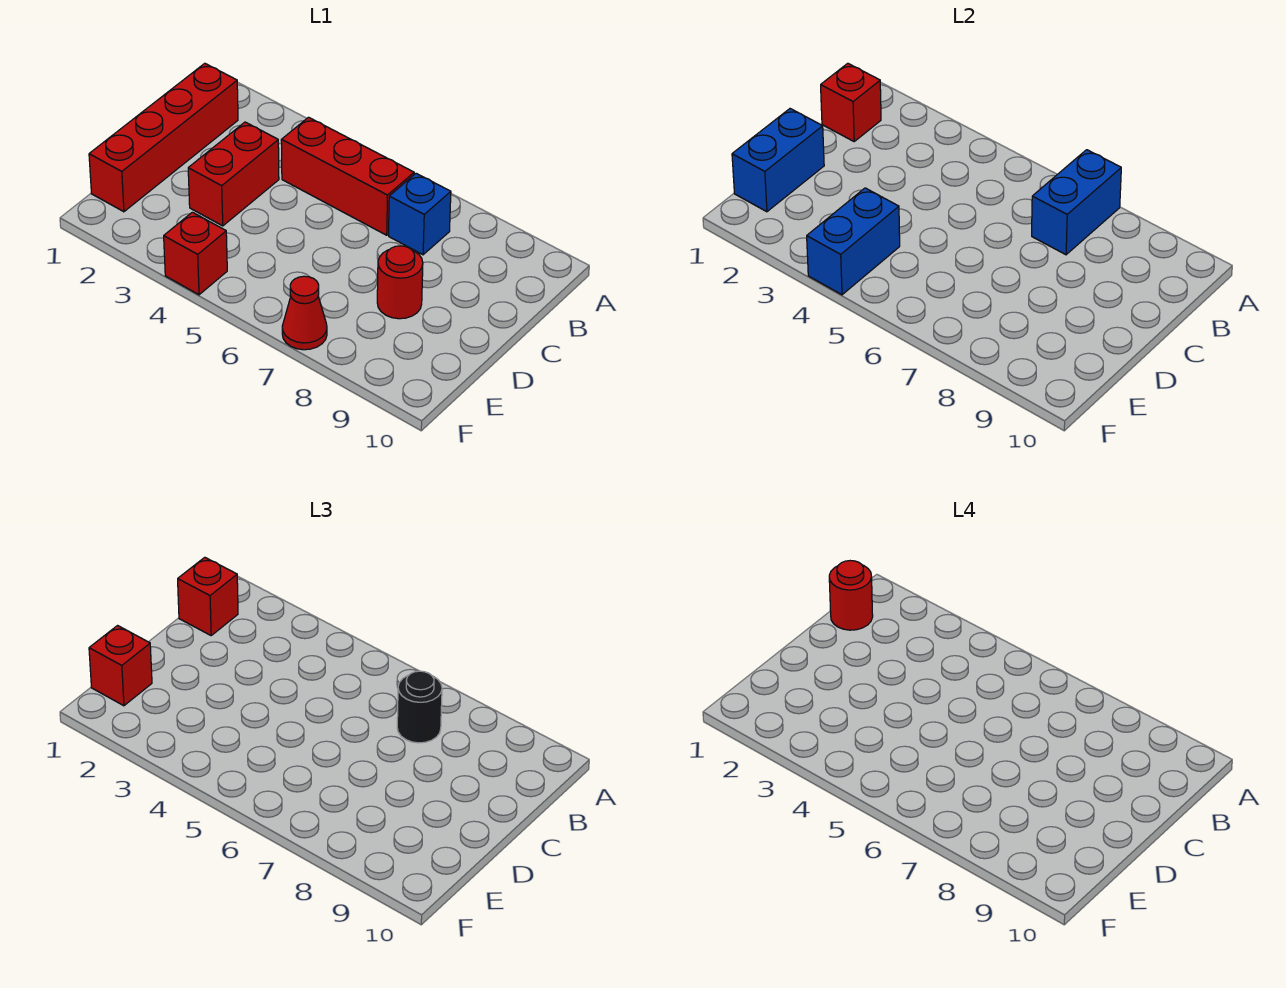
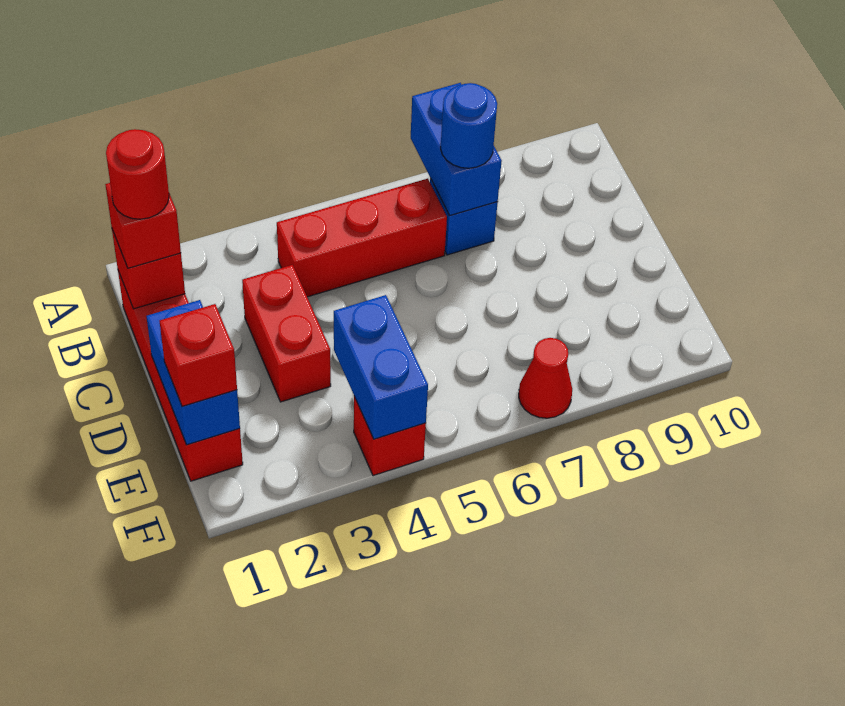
black 1x1 round brick [397,671,442,743] -> blue 1x1 round brick [441,83,497,168]
red 1x1 round brick [377,246,423,319] -> none

